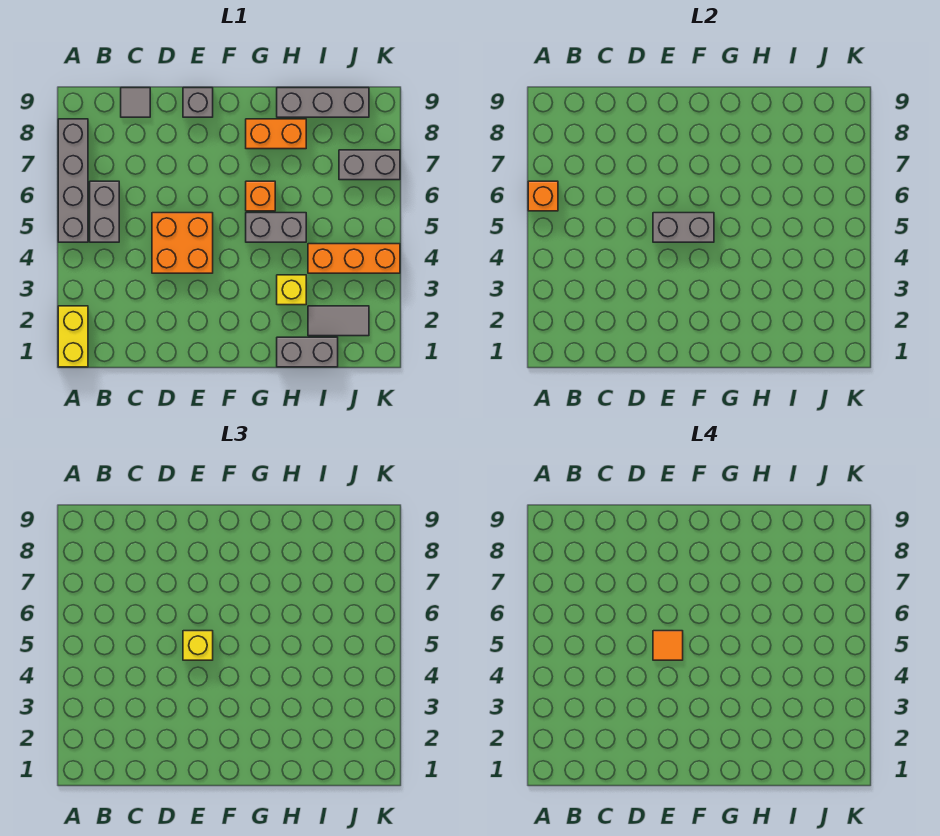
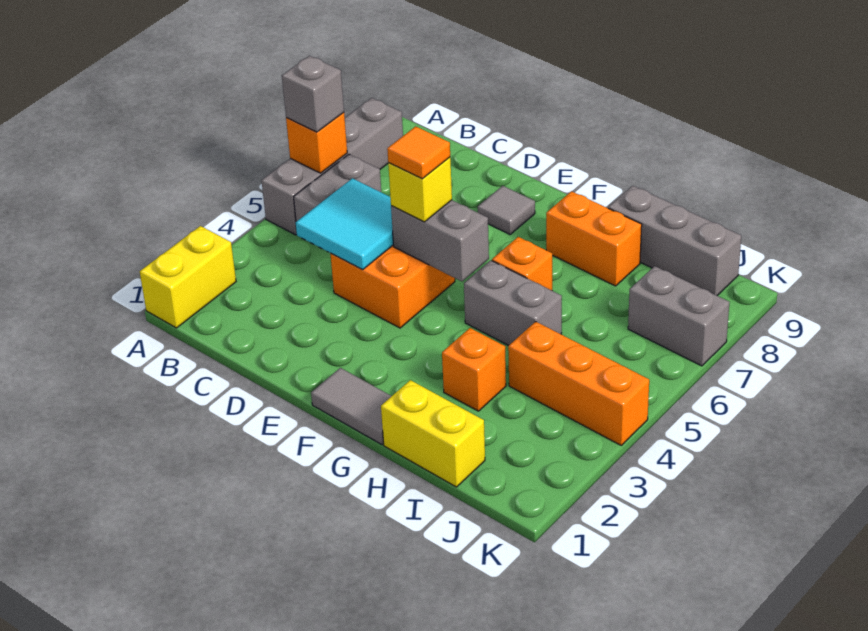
none -> cyan 2x2 tile [296,178,393,270]
grey 1x1 tile [121,88,150,117] -> grey 1x1 tile moved to [478,186,535,234]
grey 1x1 brick [183,88,213,117] -> grey 1x1 brick moved to [282,56,344,132]
grey 1x2 brick [277,337,338,367] -> yellow 1x2 brick [381,380,485,487]
yellow 1x1 brick [277,275,306,305] -> orange 1x1 brick [442,328,506,411]
grey 1x2 tile [308,306,369,336] -> grey 1x2 tile moved to [311,368,391,445]

